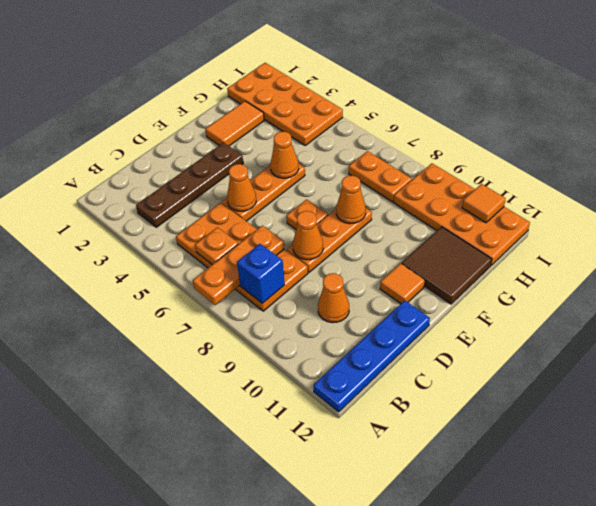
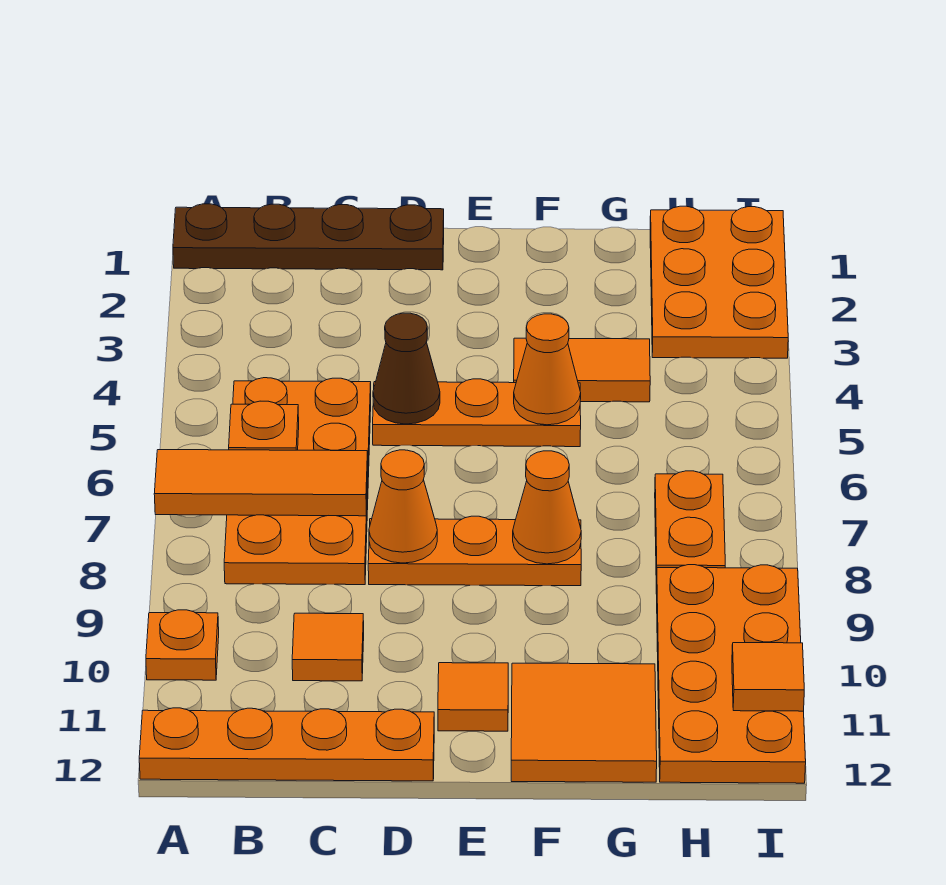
orange 1x3 plate [193,226,284,305] -> orange 1x3 tile [154,450,368,516]
blue 1x4 plate [313,301,430,412] -> orange 1x4 plate [139,708,434,781]
brown 1x4 plate [136,143,243,227] -> brown 1x4 plate moved to [173,204,444,270]
blue 1x1 brick [237,244,285,303] -> none
orange 1x1 cone [318,273,349,323] -> orange 1x1 tile [292,613,364,681]
orange 1x1 cone [227,164,256,211] -> brown 1x1 cone [373,313,440,424]
orange 1x1 plate [286,199,328,229] -> orange 1x1 plate moved to [146,610,219,680]
orange 1x2 tile [205,101,264,146] -> orange 1x2 tile moved to [514,338,650,402]
brown 2x2 tile [402,227,492,304] -> orange 2x2 tile [511,663,657,782]
orange 2x4 plate [227,63,343,145] -> orange 2x3 plate [650,206,788,358]

